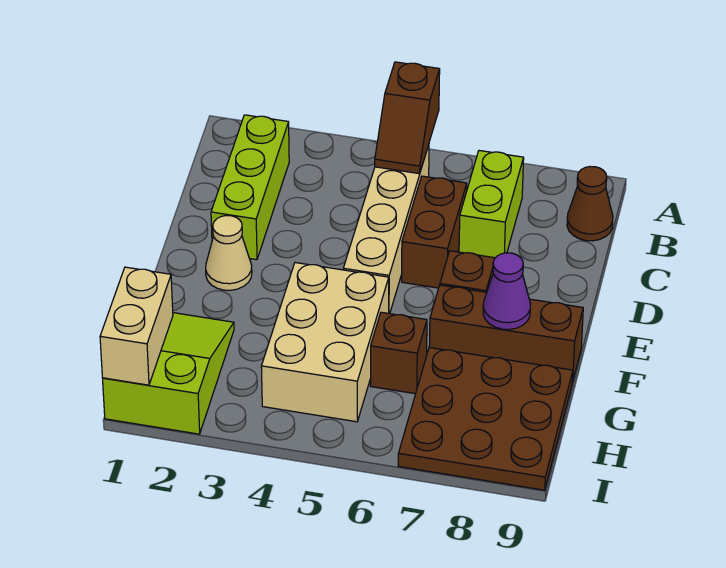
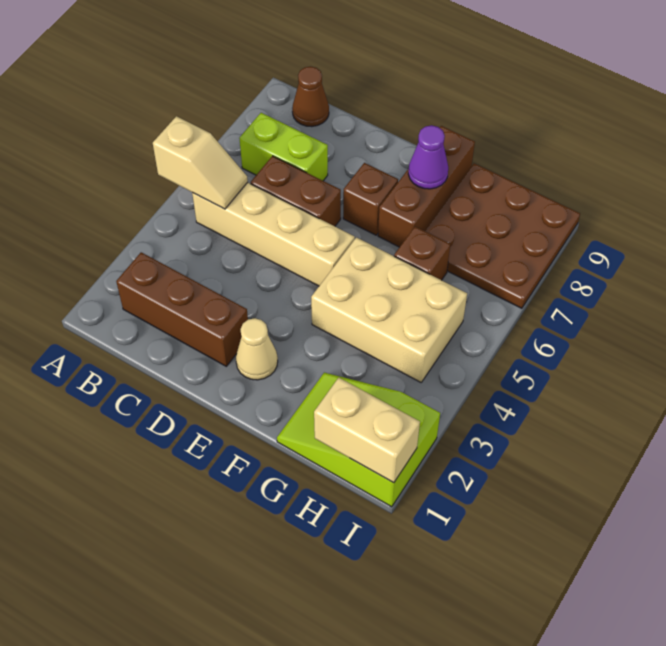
brown 1x2 slope [375,62,440,174] -> tan 1x2 slope [153,116,248,209]
lime 1x3 brick [211,115,289,260] -> brown 1x3 brick [116,252,248,366]

